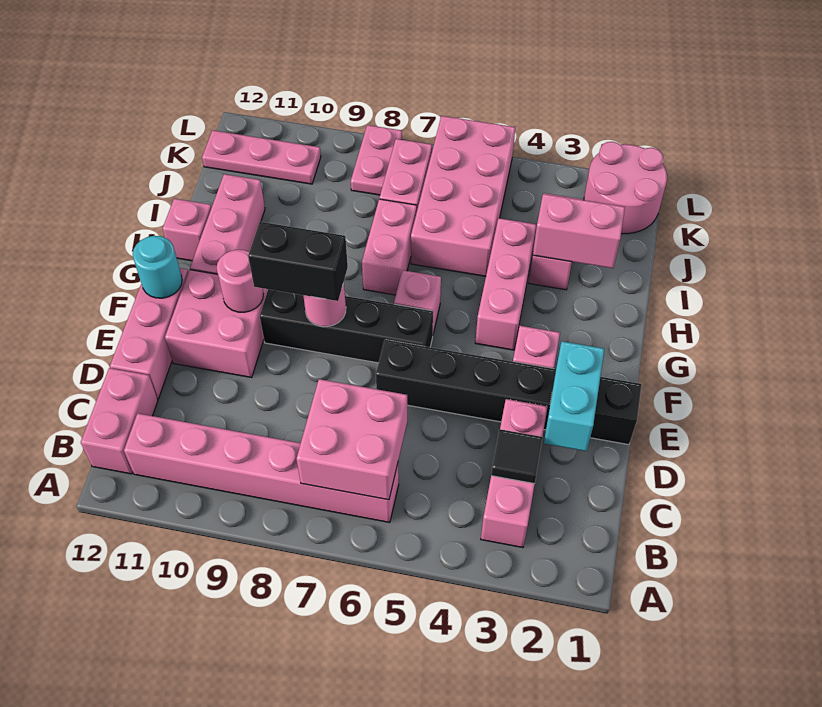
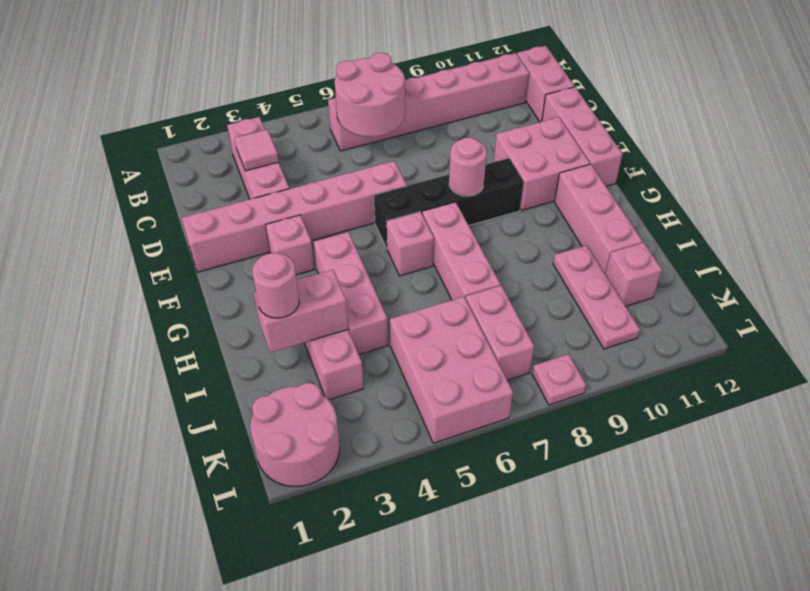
pink 2x2 brick [297,379,407,500] -> pink 2x2 round brick [335,53,405,137]
black 1x1 tile [491,429,543,484] -> pink 1x1 tile [234,129,279,171]
cyan 1x2 brick [544,341,604,451] -> none
black 1x6 brick [376,340,642,445] -> pink 1x6 brick [182,161,407,272]
black 1x2 brick [248,222,348,301] -> none
pink 1x1 round brick [217,250,263,312] -> pink 1x1 round brick moved to [252,253,299,318]
cyan 1x1 round brick [133,236,182,298] -> none
pink 1x2 brick [362,199,417,295] -> pink 1x3 brick [422,202,500,300]
pink 1x1 brick [163,199,212,261] -> pink 1x1 brick moved to [605,243,662,306]
pink 2x4 brick [411,116,515,276] -> pink 2x3 brick [390,297,513,443]
pink 1x2 plate [351,125,402,195] -> pink 1x1 plate [532,354,586,405]
pink 1x3 plate [202,130,321,184] -> pink 1x3 plate turned to [553,245,640,349]

